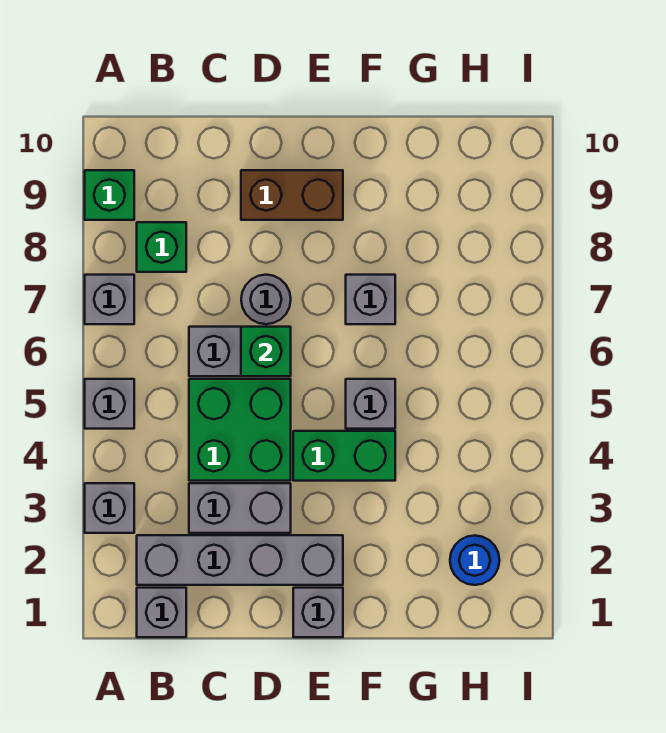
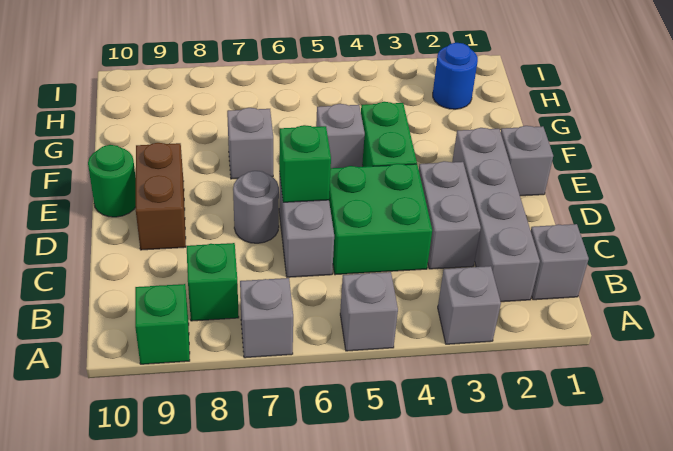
none -> green 1x1 round brick [88,145,136,217]

